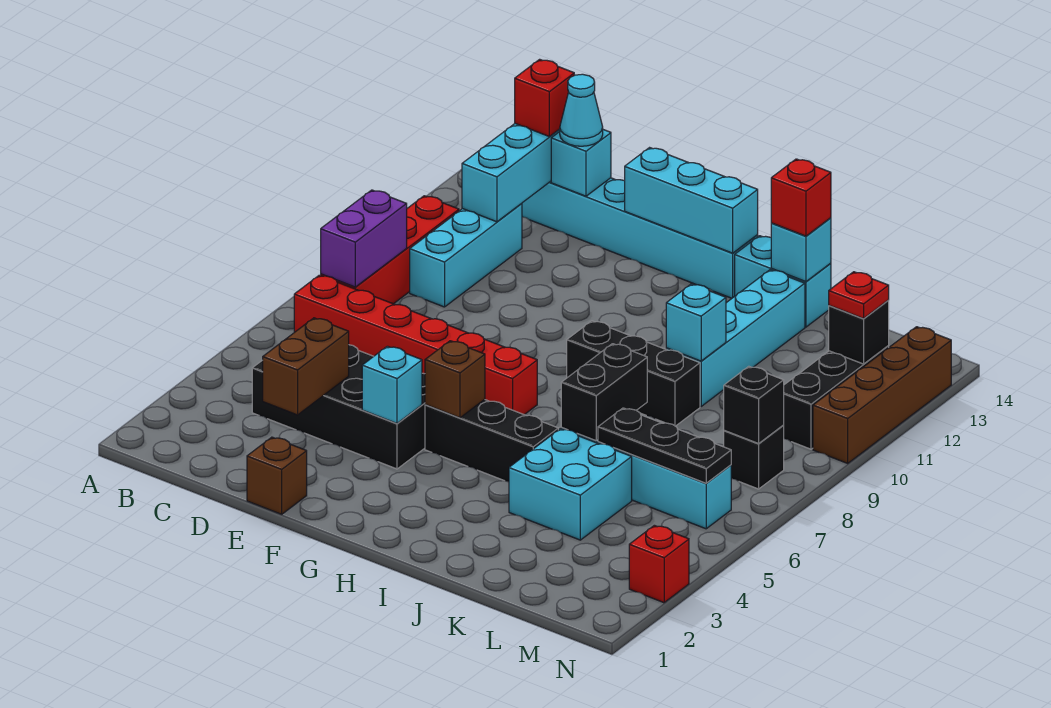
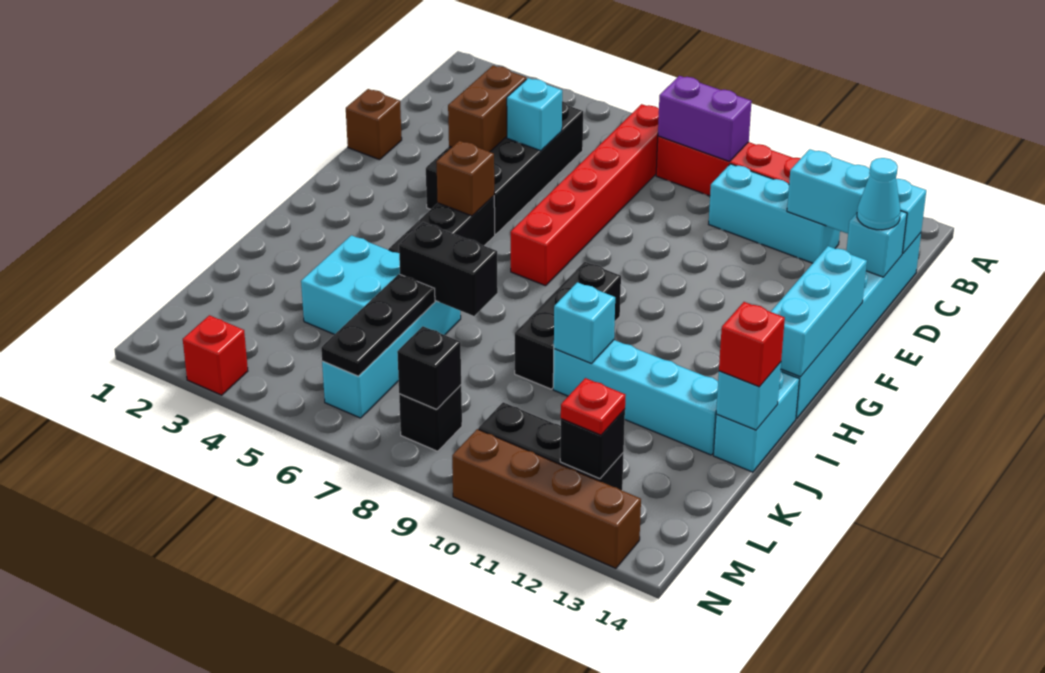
red 1x1 brick [515,59,574,136] -> none
brown 1x2 brick [263,318,349,415] -> brown 1x2 brick turned to [448,66,526,152]
cyan 1x1 brick [362,346,422,423] -> cyan 1x1 brick moved to [507,78,562,151]

